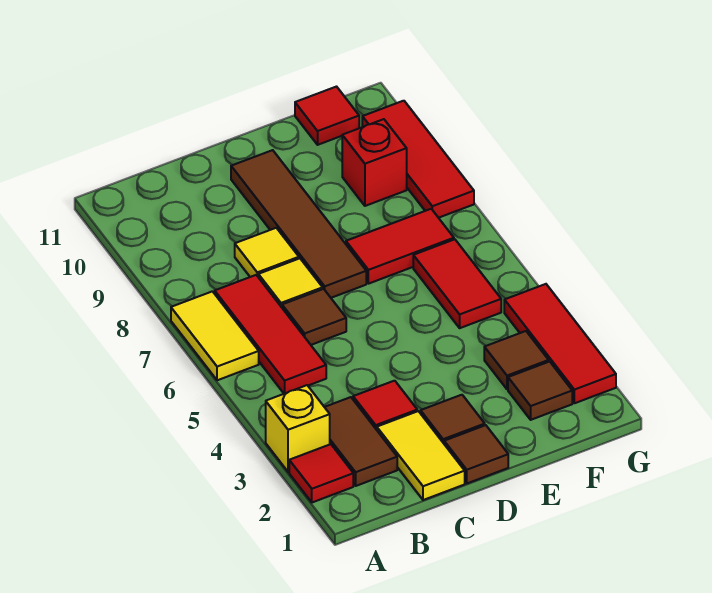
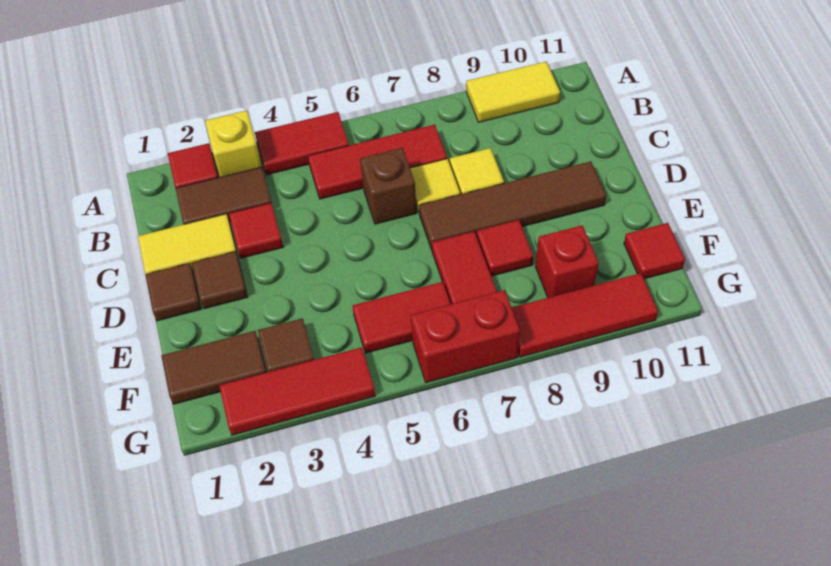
none -> red 1x2 tile [255,112,349,175]
yellow 1x2 tile [171,291,259,380] -> yellow 1x2 tile moved to [466,62,560,122]
brown 1x1 tile [282,289,346,345] -> brown 1x1 brick [360,148,416,224]
none -> red 1x1 tile [477,220,533,276]
brown 1x1 tile [508,362,572,420] -> brown 1x2 tile [161,331,266,404]
none -> red 1x2 brick [411,290,520,383]

